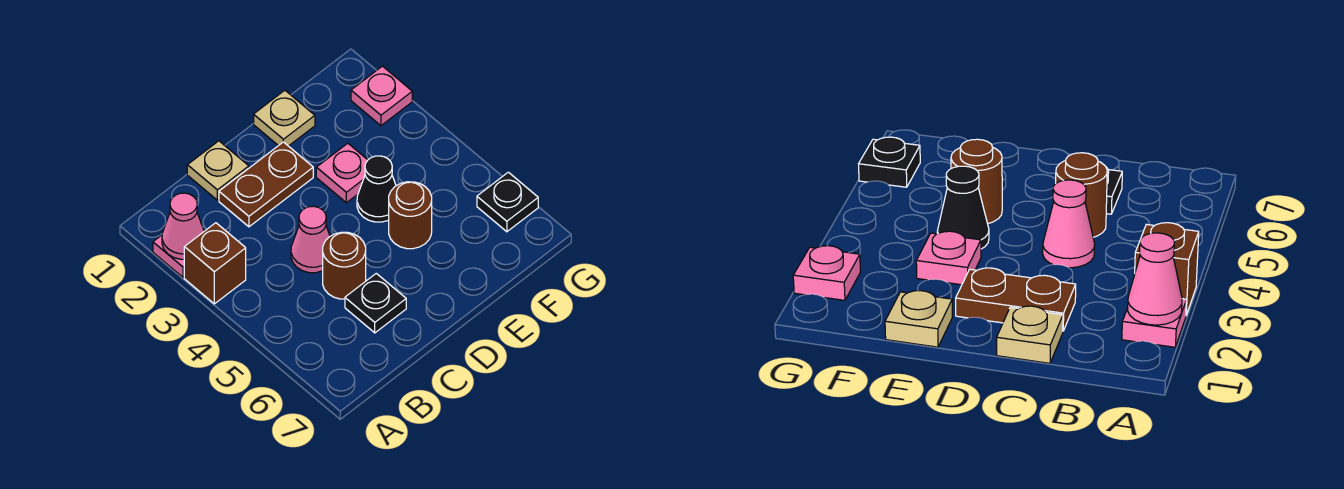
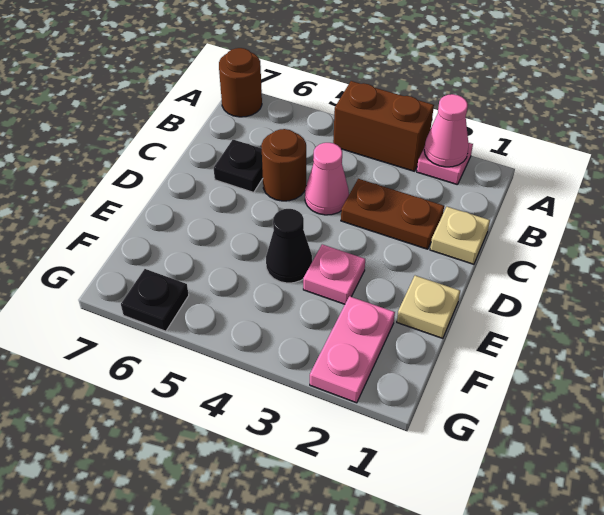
brown 1x1 brick [184,223,246,304] -> brown 1x2 brick [333,81,434,171]
brown 1x2 plate [219,142,313,227] -> brown 1x2 plate turned to [341,179,444,249]
brown 1x1 round brick [389,182,432,249] -> brown 1x1 round brick moved to [219,48,262,117]
pink 1x1 plate [351,66,412,125] -> pink 1x2 plate [310,296,395,403]

